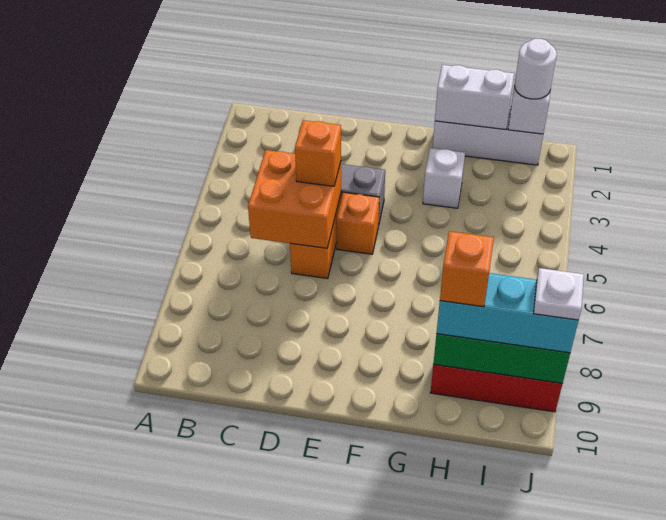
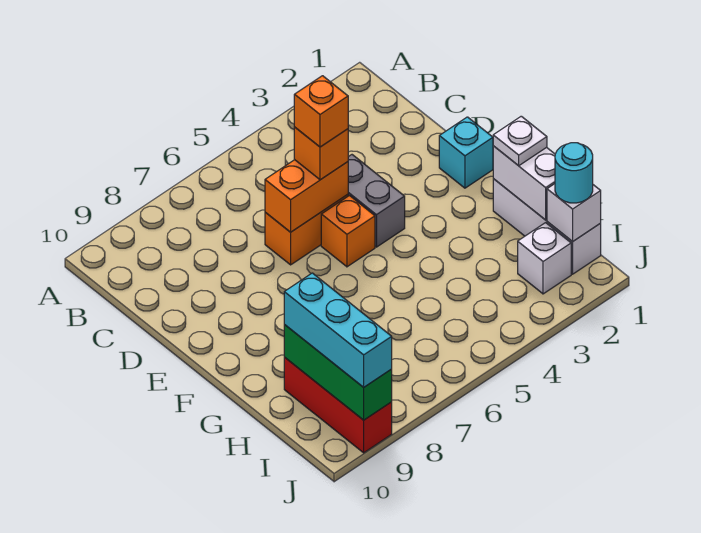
orange 2x2 brick [248,150,341,248] -> orange 1x2 brick [265,160,348,232]
none -> cyan 1x1 brick [439,117,493,188]
white 1x1 brick [423,148,465,208] -> white 1x1 brick moved to [518,223,571,294]
orange 1x1 brick [440,231,494,307] -> orange 1x1 brick moved to [294,76,348,147]
white 1x1 round brick [514,39,557,99] -> cyan 1x1 round brick [555,143,593,203]
white 1x1 plate [534,268,584,320] -> white 1x1 plate moved to [493,116,547,166]

